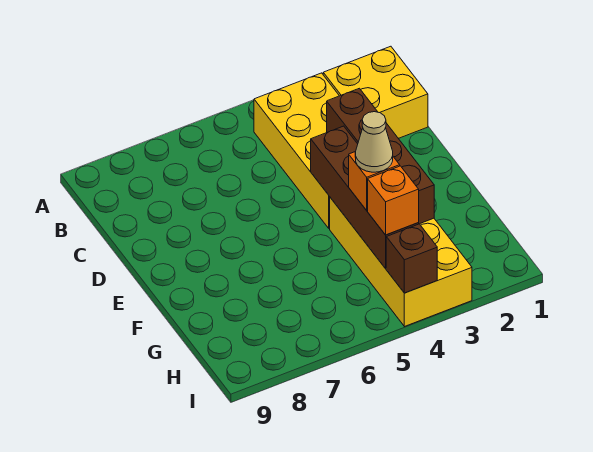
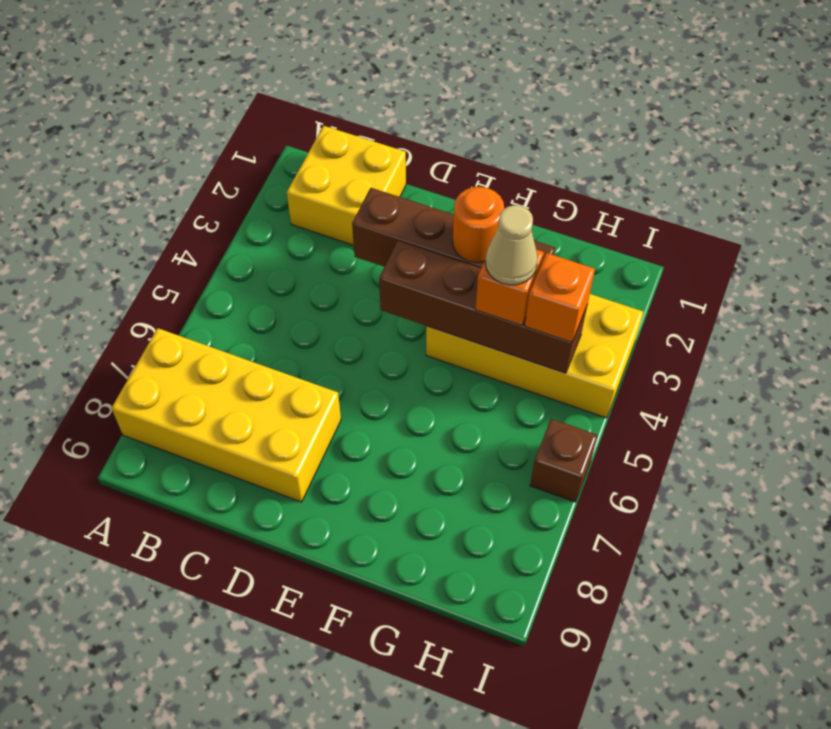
yellow 2x4 brick [254,73,339,229] -> yellow 2x4 brick moved to [112,328,341,502]
none -> orange 1x1 round brick [453,187,504,263]
brown 1x1 brick [386,224,437,293] -> brown 1x1 brick moved to [530,419,598,502]

